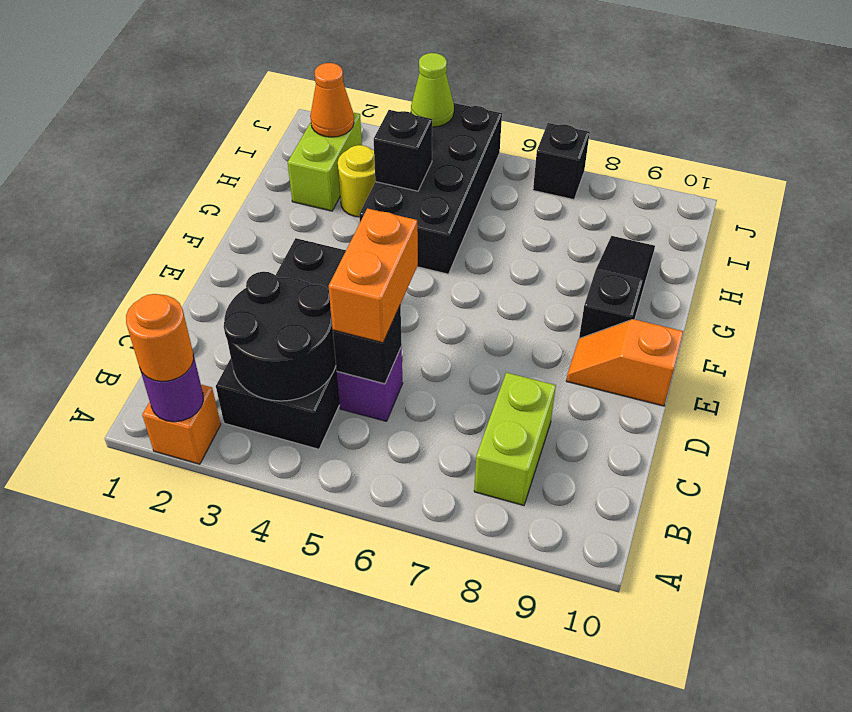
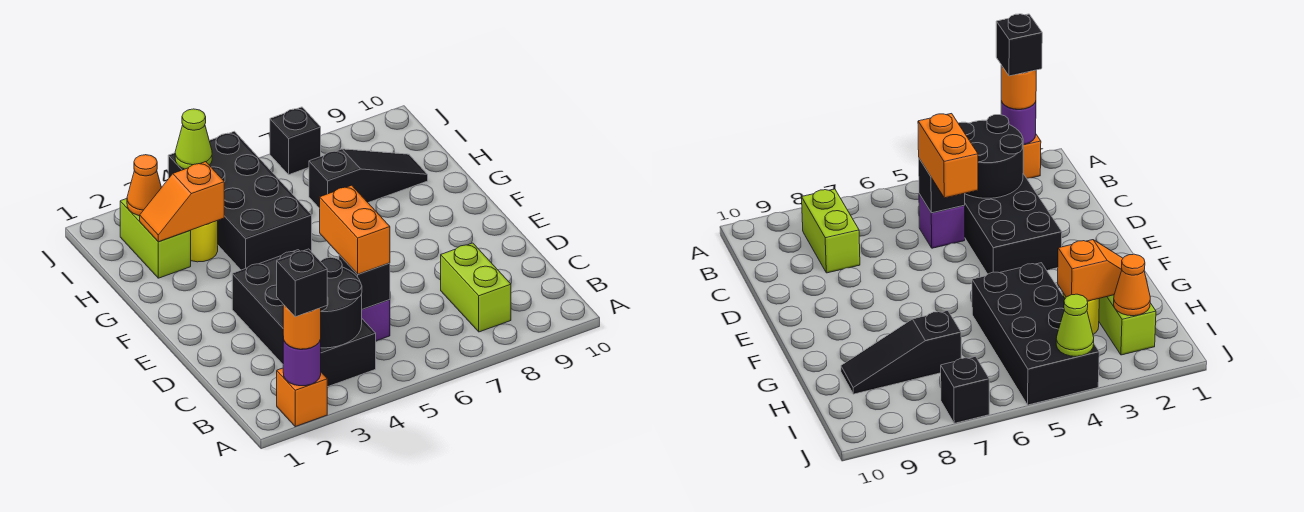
orange 1x2 slope [566,319,683,406] -> orange 1x2 slope moved to [140,162,224,242]
black 1x3 slope [579,236,655,338] -> black 1x3 slope turned to [309,149,428,208]
black 1x1 brick [374,110,432,191] -> black 1x1 brick moved to [277,249,327,317]

